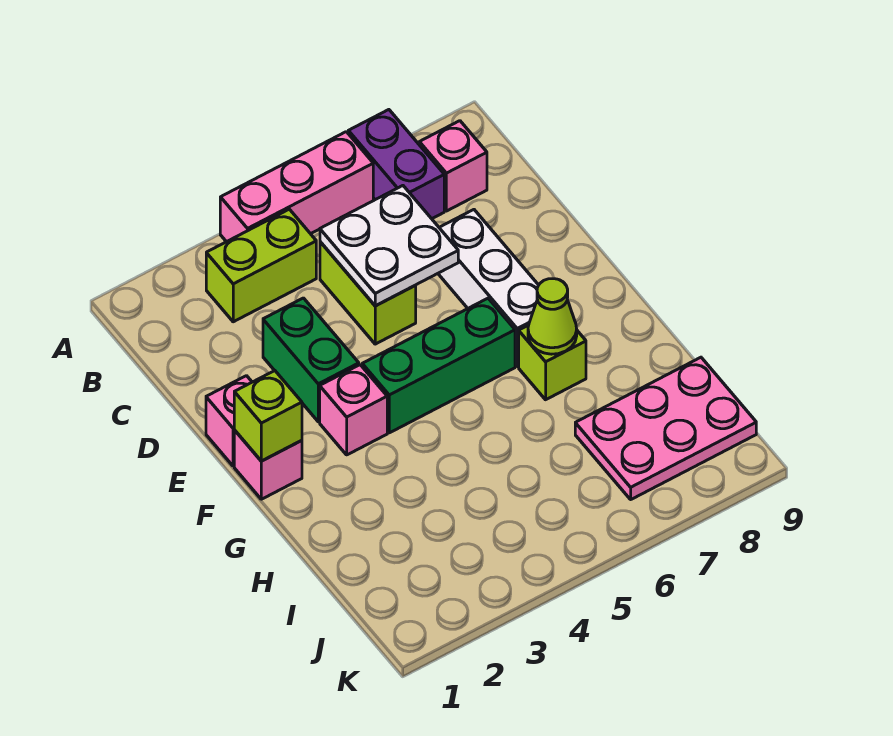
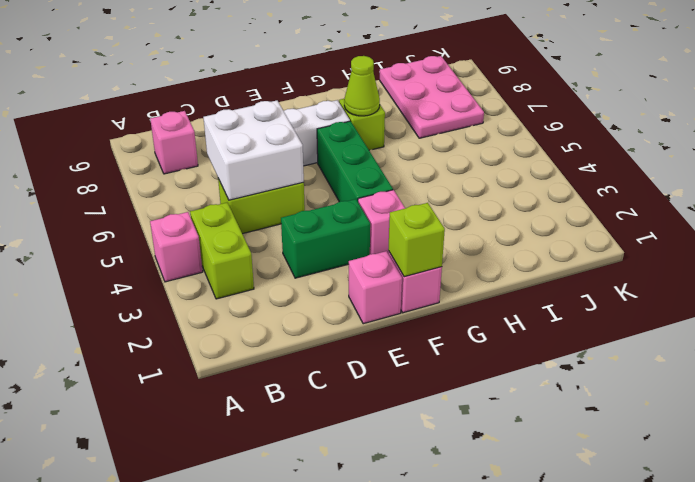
pink 1x3 brick [220,132,373,242] -> pink 1x1 brick [150,212,203,282]
purple 1x2 brick [348,110,444,219] -> none
white 2x2 plate [320,186,458,306] -> white 2x2 brick [203,100,304,200]

